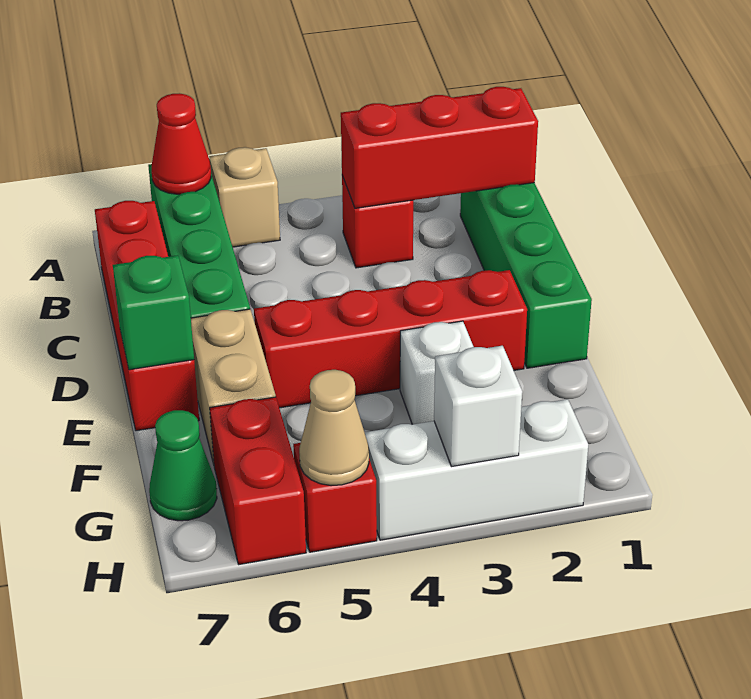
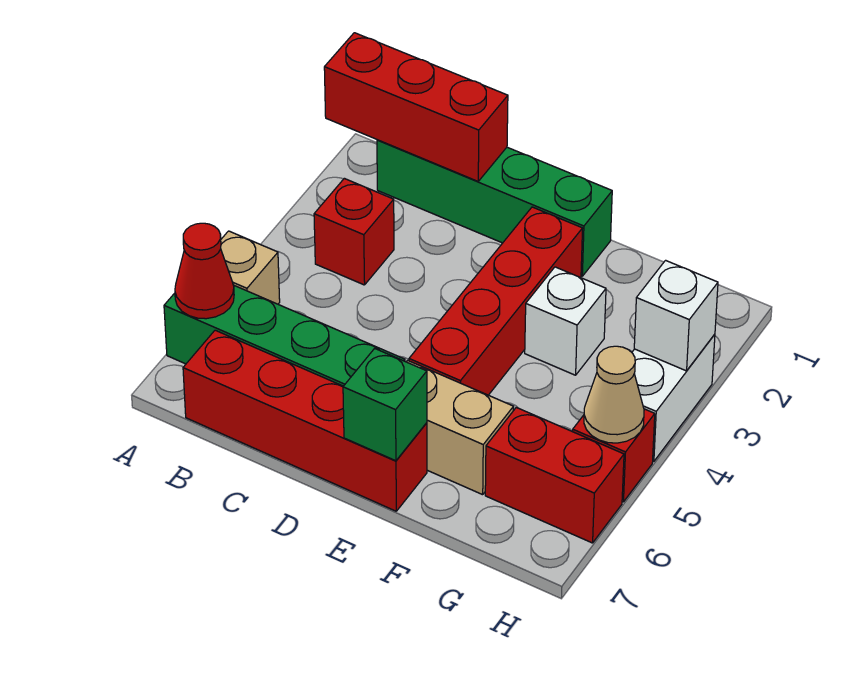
red 1x3 brick [341,87,538,208] -> red 1x3 brick turned to [324,33,508,181]
green 1x1 cone [149,410,217,521] -> none
white 1x3 brick [365,399,588,540] -> white 1x2 brick [632,334,715,461]

